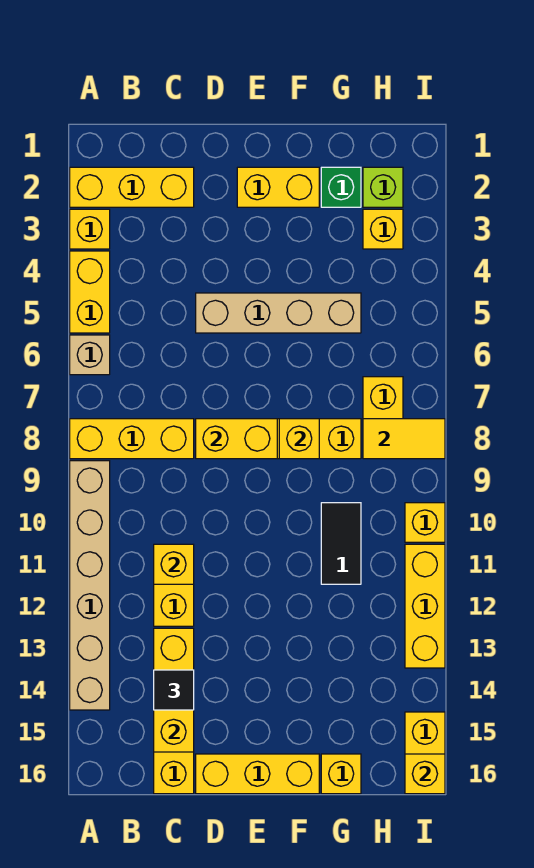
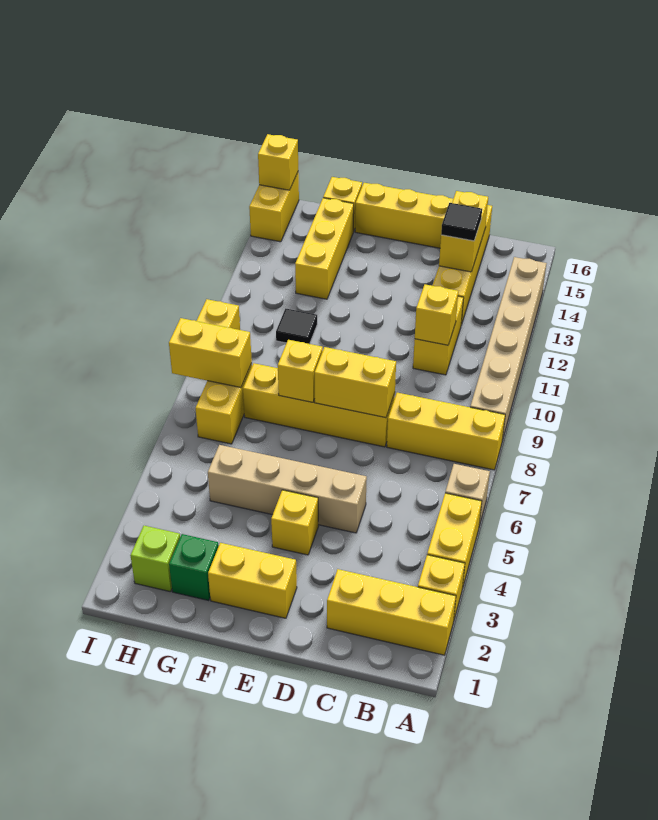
black 1x2 tile [321,503,361,584] -> black 1x1 tile [276,309,317,344]
yellow 1x1 brick [363,209,403,249] -> yellow 1x1 brick moved to [271,490,318,555]
yellow 1x2 tile [363,419,445,459] -> yellow 1x2 brick [169,318,252,387]
yellow 1x3 brick [405,544,445,668] -> yellow 1x3 brick moved to [295,198,354,299]

